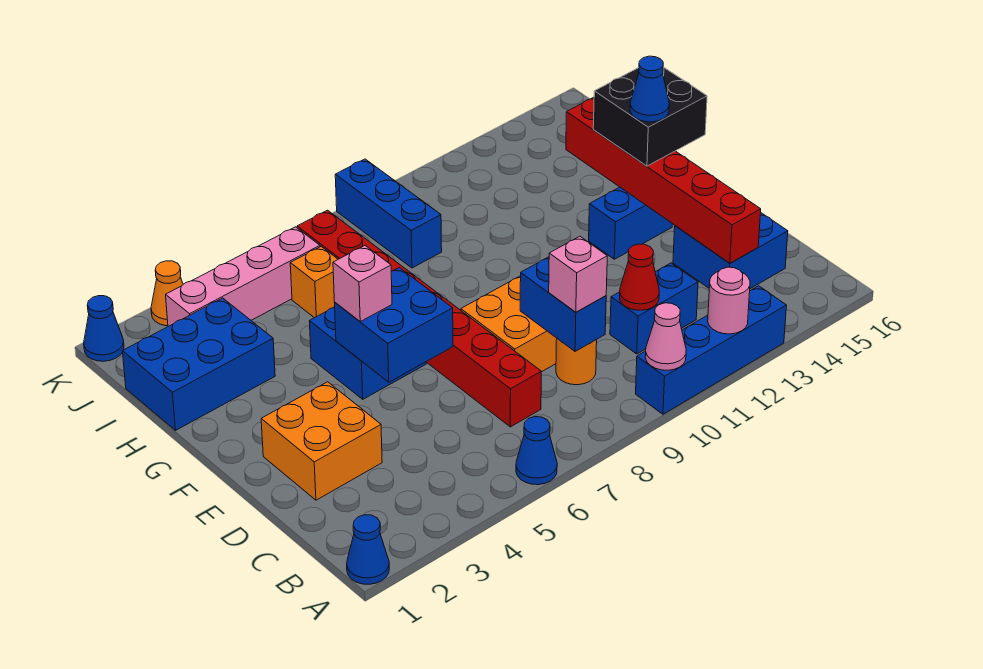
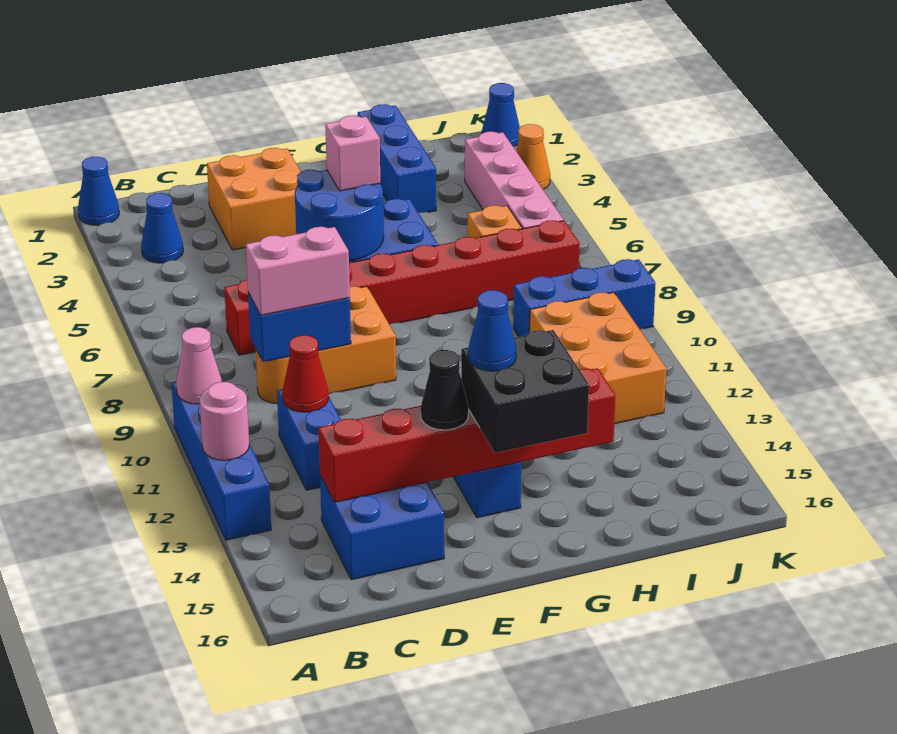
blue 1x1 cone [516,417,557,485] -> blue 1x1 cone moved to [141,193,183,263]
pink 1x1 brick [549,236,607,312] -> pink 1x2 brick [246,227,350,315]
blue 2x2 brick [335,268,453,382] -> blue 2x2 round brick [295,170,384,261]
none -> black 1x1 cone [420,350,468,430]
blue 2x3 brick [123,298,275,430] -> blue 1x3 brick [358,104,436,213]
none -> orange 2x3 brick [530,292,666,424]

